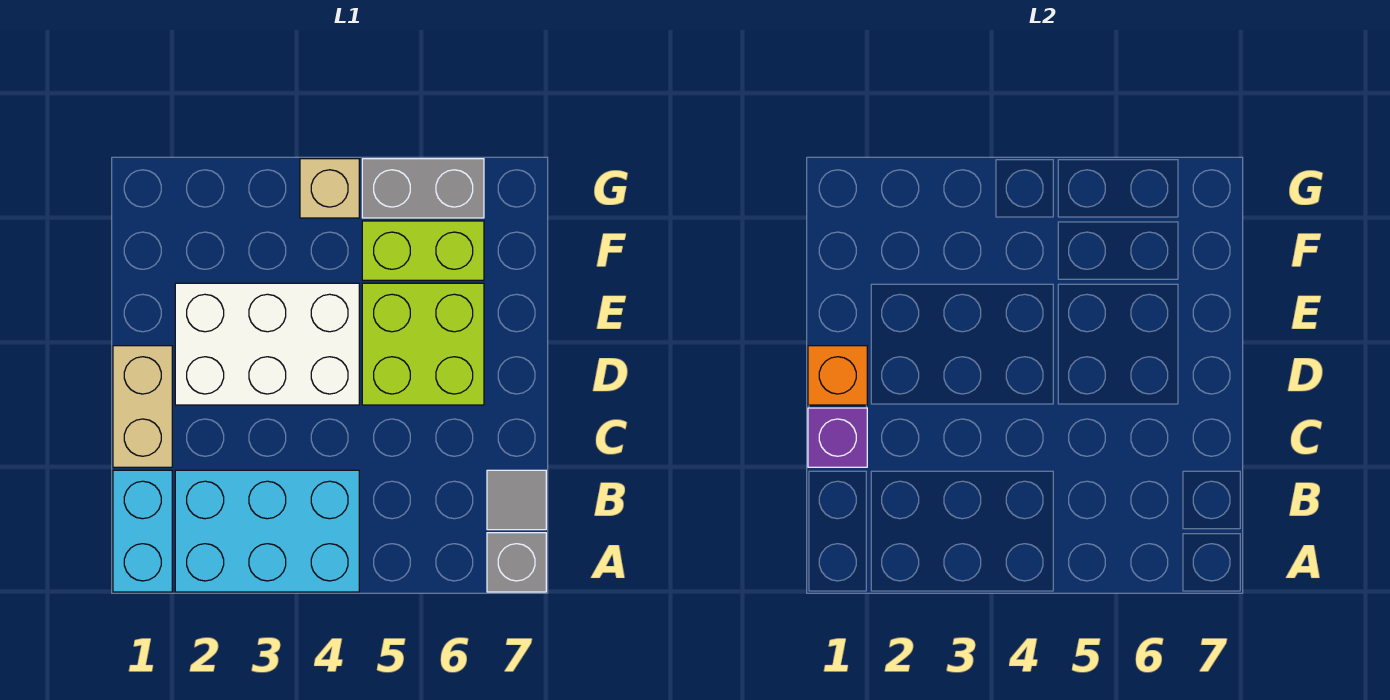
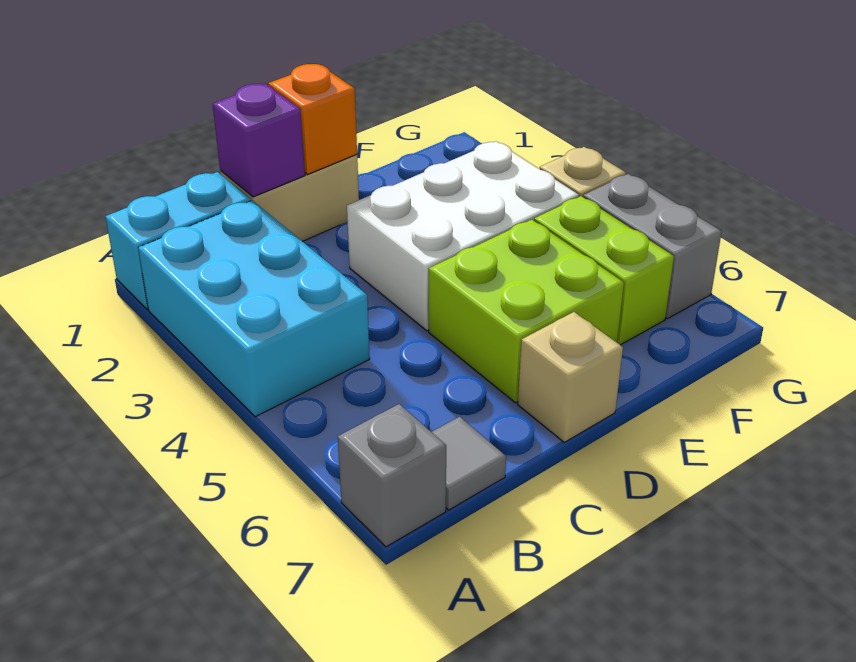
white 2x3 brick [175,283,359,405] -> white 2x3 brick turned to [347,141,579,331]
none -> tan 1x1 brick [518,312,623,442]

